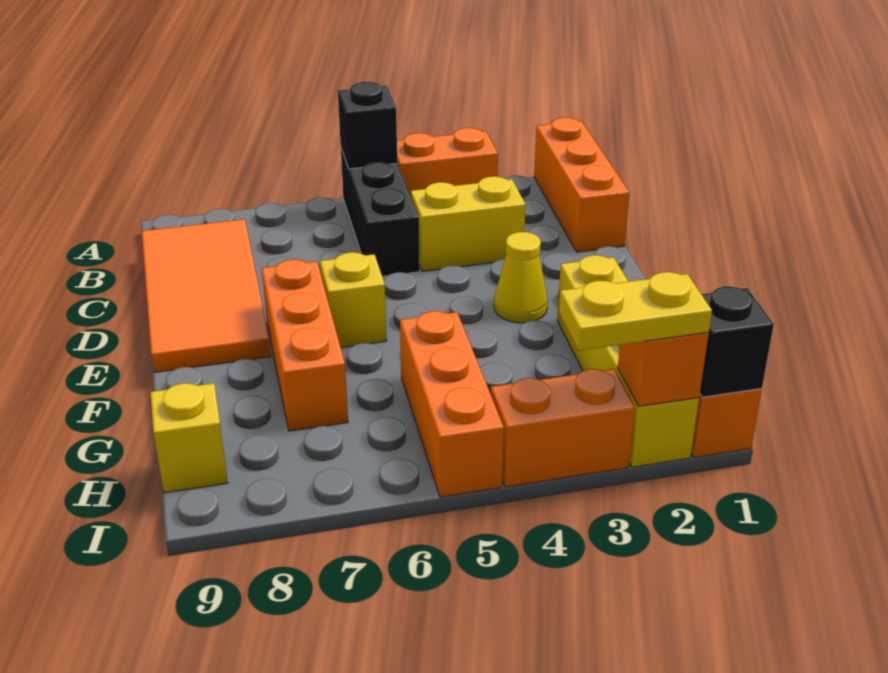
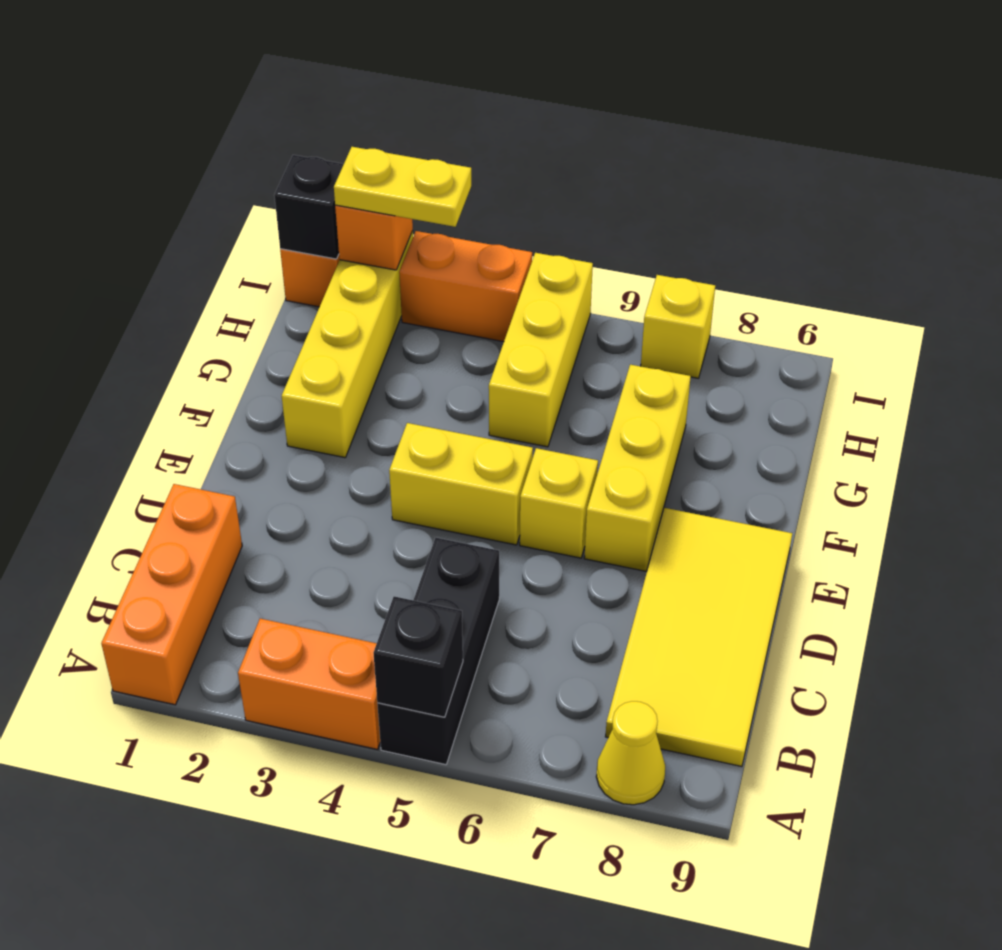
orange 2x4 tile [142,219,271,372] -> yellow 2x4 tile [605,508,792,767]
yellow 1x2 brick [411,176,526,271] -> yellow 1x2 brick moved to [389,423,533,545]
yellow 1x1 cone [494,232,548,323] -> yellow 1x1 cone moved to [596,701,665,805]
orange 1x3 brick [262,259,348,431] -> yellow 1x3 brick [584,365,691,571]
orange 1x3 brick [400,311,504,497] -> yellow 1x3 brick [489,253,593,447]
yellow 1x1 brick [150,383,228,493] -> yellow 1x1 brick moved to [641,275,715,378]

